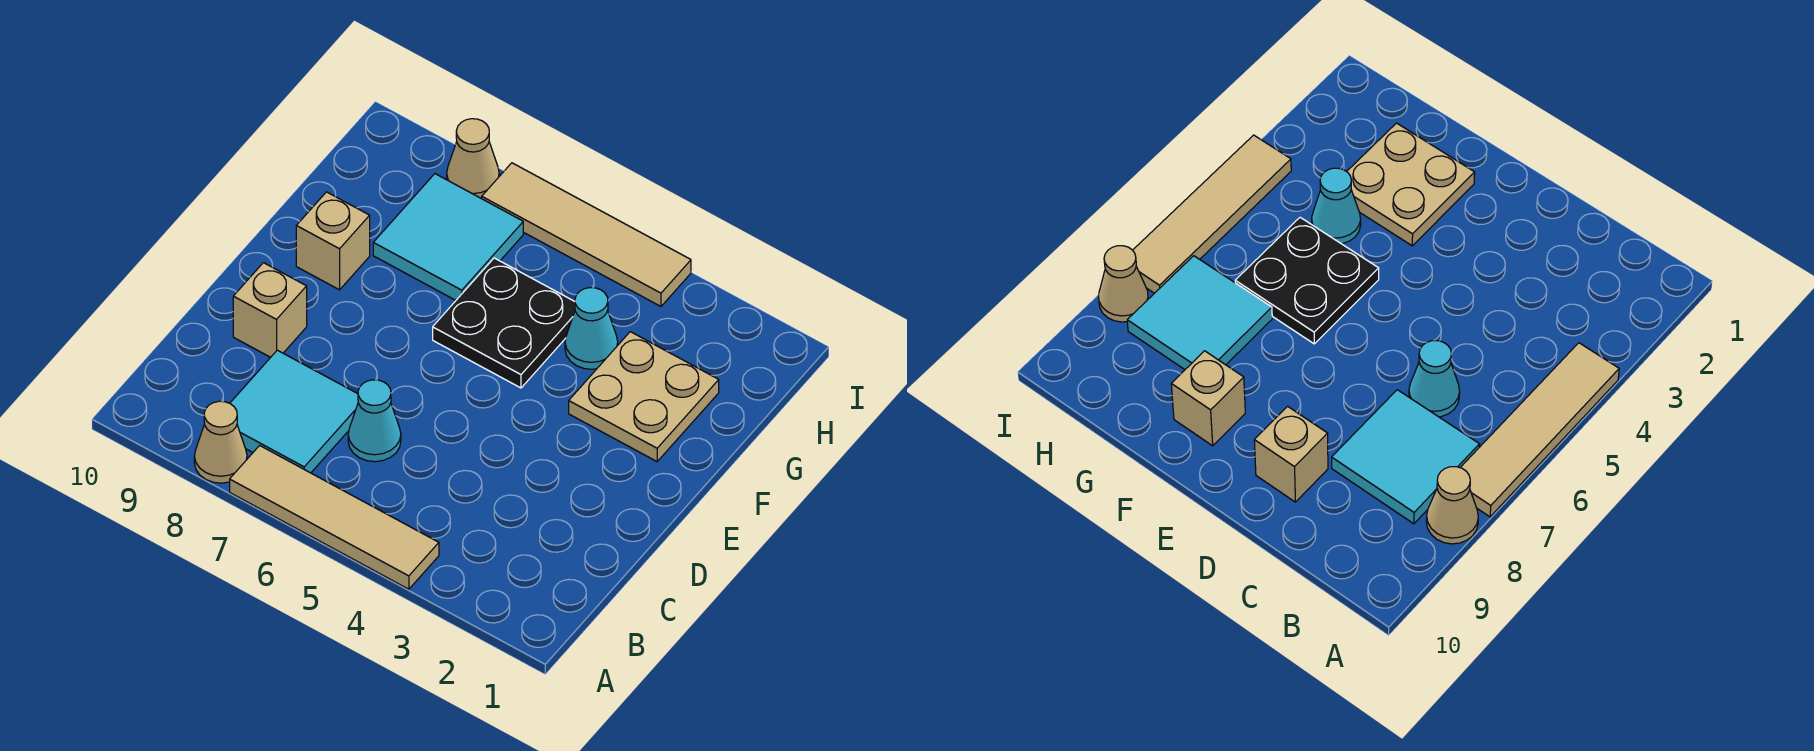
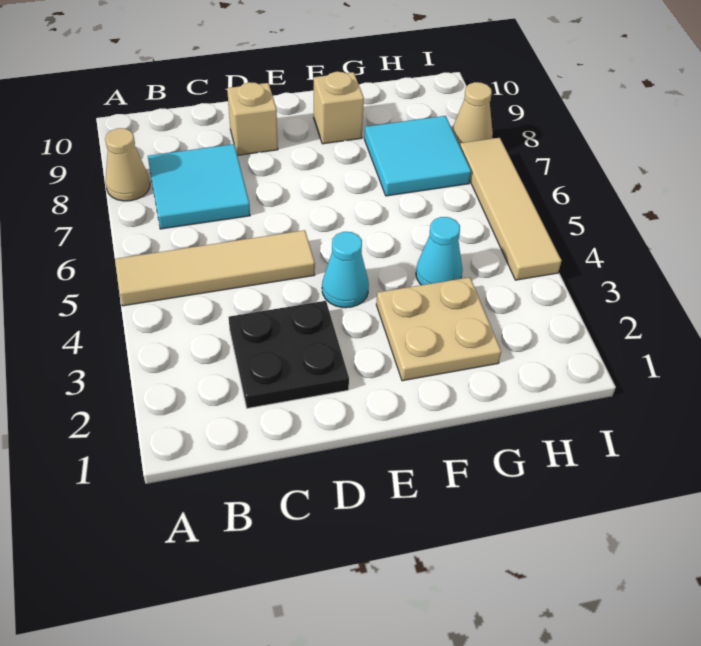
tan 1x4 tile [230,446,439,589] -> tan 1x4 tile turned to [115,230,315,306]
cyan 1x1 cone [348,380,401,462] -> cyan 1x1 cone moved to [322,232,369,308]
black 2x2 plate [433,258,575,388] -> black 2x2 plate moved to [229,301,349,408]

